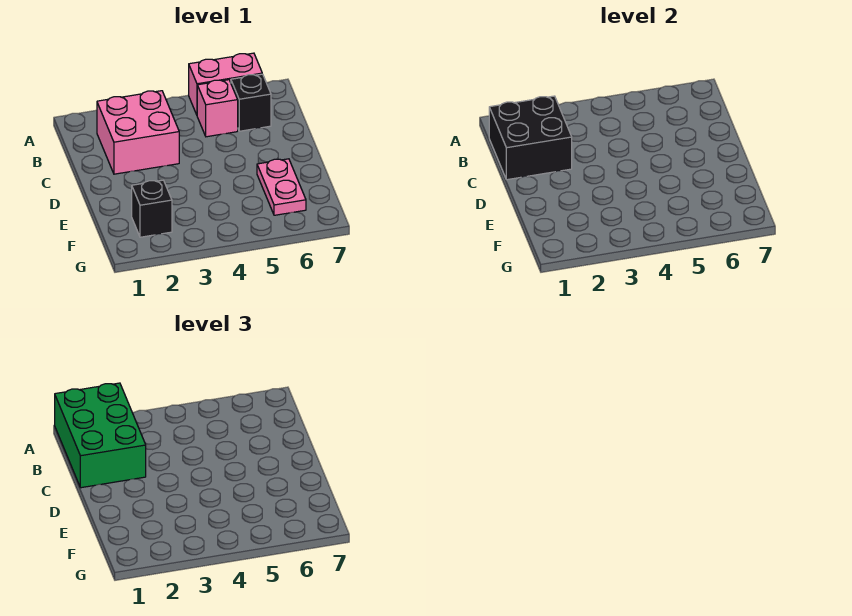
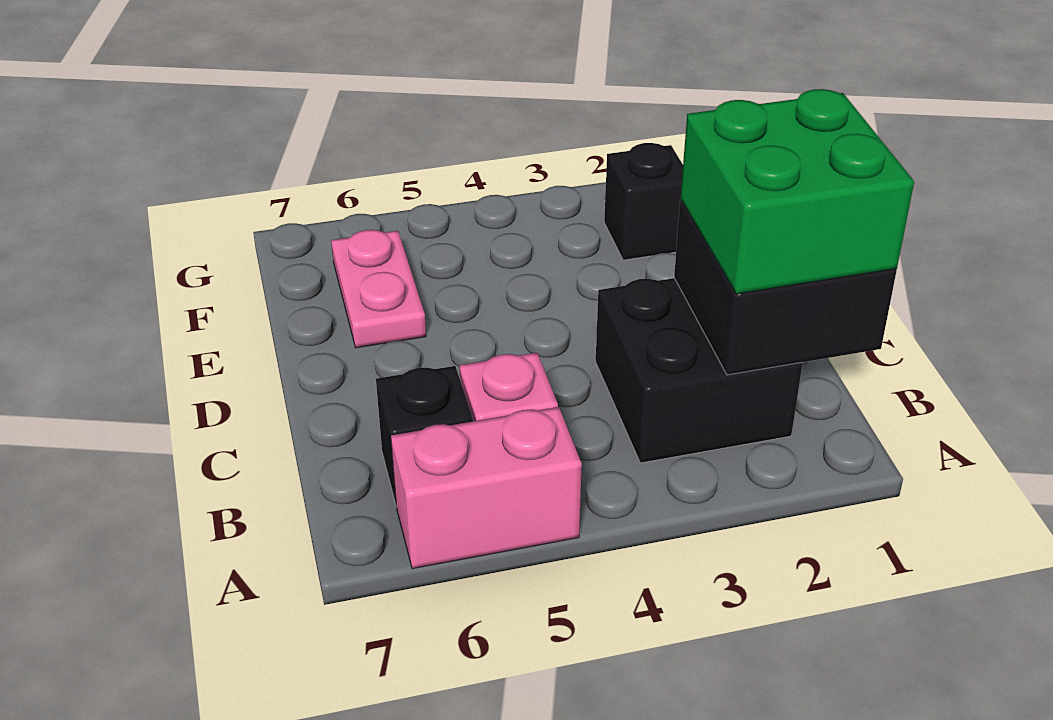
green 2x3 brick [55,383,146,488] -> green 2x2 brick [680,89,914,294]
pink 2x2 brick [97,91,179,174] -> black 2x2 brick [596,278,803,463]

